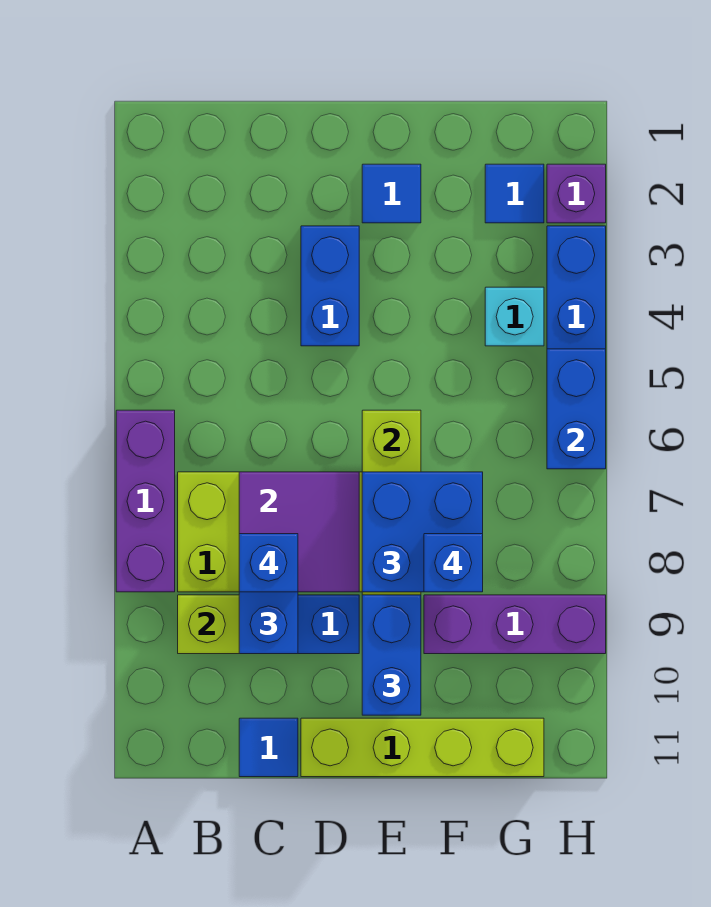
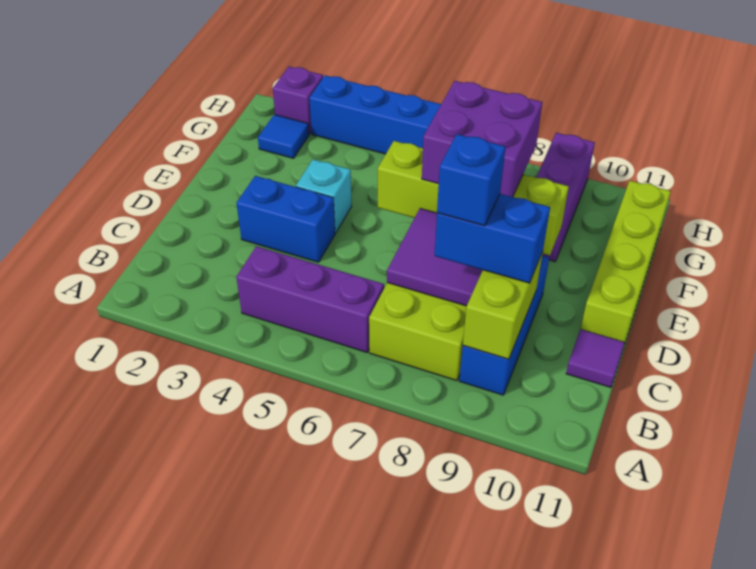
purple 1x3 brick [116,410,175,592] -> purple 1x3 brick moved to [236,246,384,352]
blue 1x1 tile [239,718,298,777] -> purple 1x1 tile [566,329,625,387]
blue 1x1 tile [362,164,421,223] -> none
blue 2x2 brick [362,472,483,592] -> purple 2x2 brick [422,81,542,197]
blue 1x2 brick [362,595,421,715] -> none
blue 1x1 brick [424,534,483,592] -> none
cyan 1x1 brick [485,287,544,346] -> cyan 1x1 brick moved to [296,159,352,233]
blue 1x2 brick [547,349,606,469] -> none

